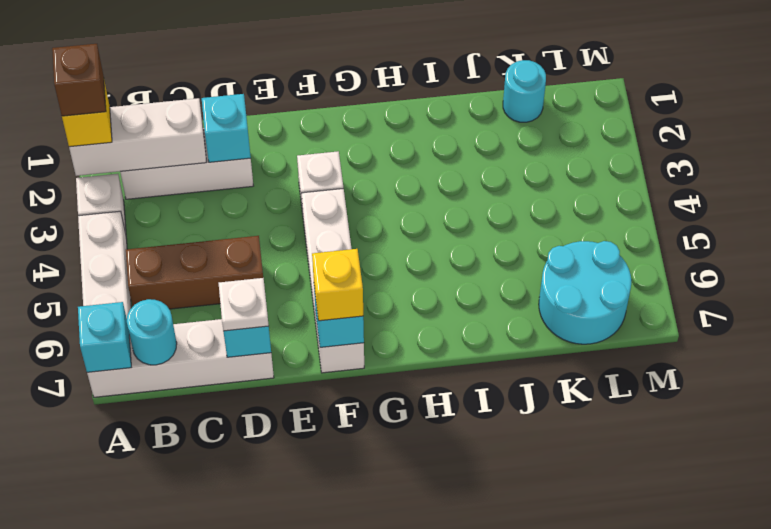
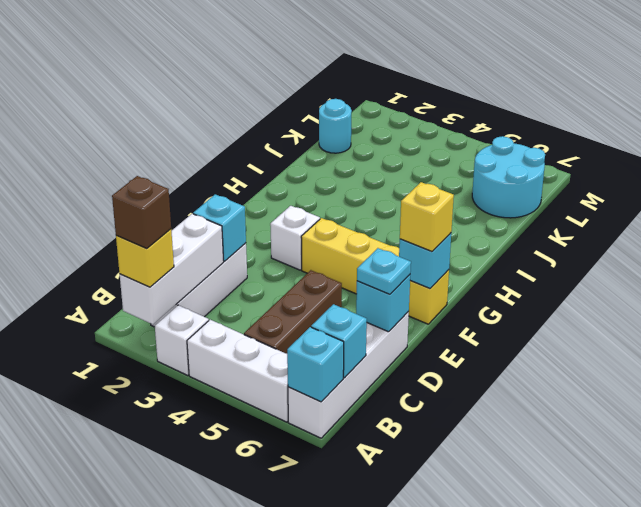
cyan 1x1 round brick [127,299,177,365] -> cyan 1x1 brick [311,304,367,378]
white 1x1 plate [219,278,269,331] -> cyan 1x1 plate [357,248,411,294]
white 1x4 brick [301,189,364,373] -> yellow 1x4 brick [301,218,449,324]

